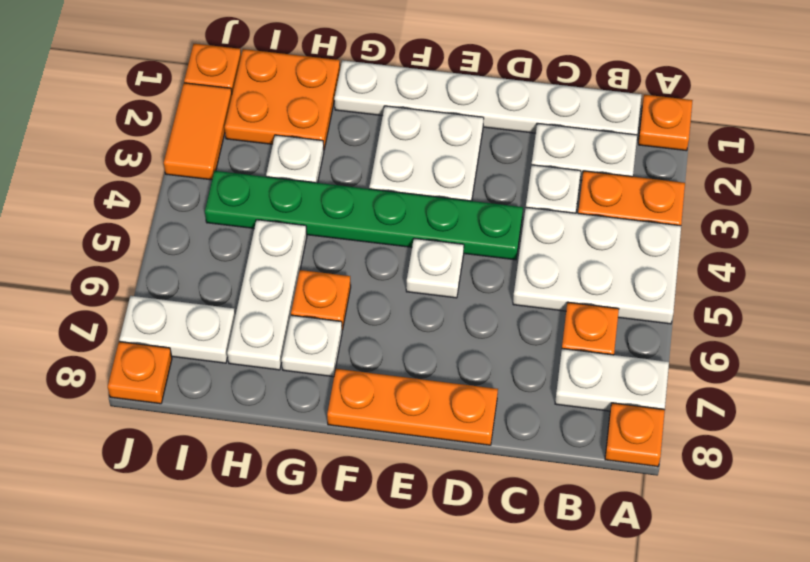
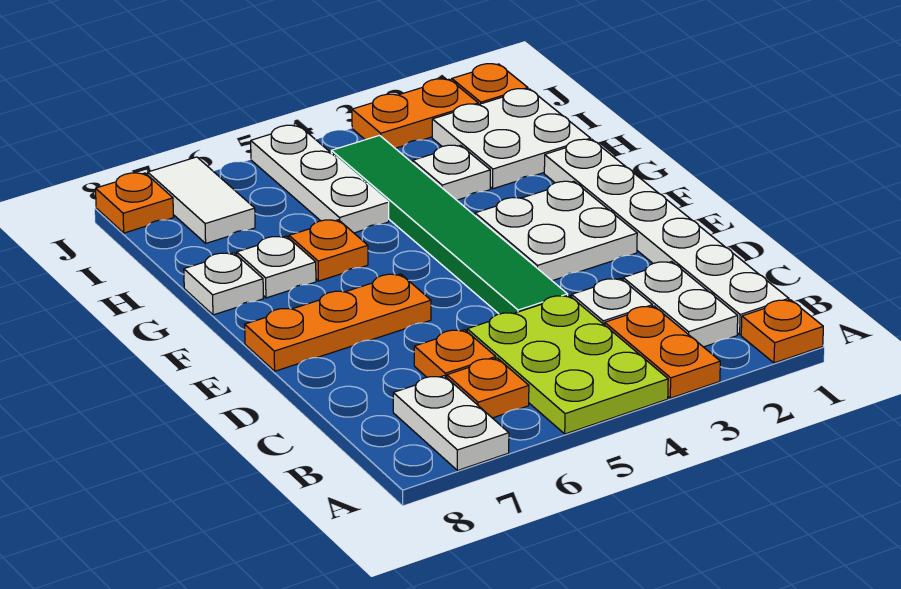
white 2x3 plate [513,207,681,324] -> lime 2x3 plate [467,295,668,434]
orange 1x1 plate [605,403,665,467] -> orange 1x1 plate moved to [414,330,496,378]
green 1x6 plate [205,171,523,260] -> green 1x6 tile [331,135,568,314]
orange 1x3 plate [327,369,498,445] -> orange 1x3 plate turned to [245,274,431,371]
white 1x1 plate [406,238,464,298] -> white 1x1 plate moved to [184,253,263,315]
orange 2x2 plate [225,49,340,149] -> white 2x2 plate [432,89,591,189]
white 1x3 plate [227,220,307,370] -> white 1x3 plate turned to [251,125,389,233]
white 1x2 plate [119,296,235,363] -> white 1x2 tile [148,157,255,243]
orange 1x2 tile [164,83,232,180] -> orange 1x2 plate [352,79,478,148]

